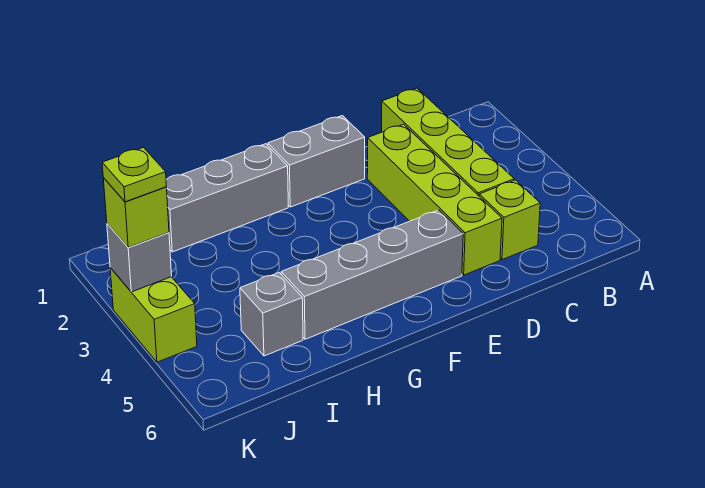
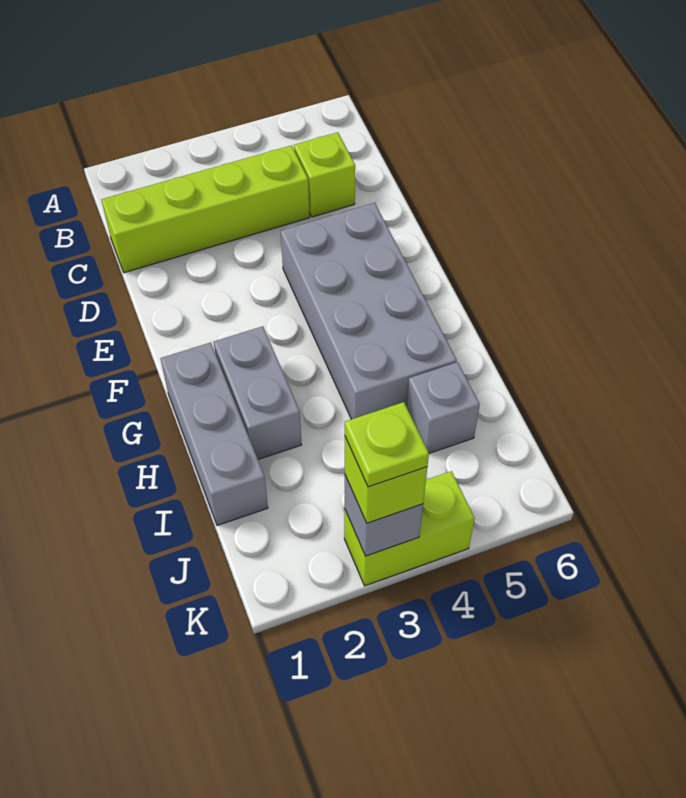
lime 1x4 brick [367,124,502,275] -> none
grey 1x2 brick [268,116,365,207] -> grey 1x2 brick moved to [214,326,302,459]
grey 1x4 brick [281,210,463,339] -> grey 2x4 brick [281,203,457,419]

